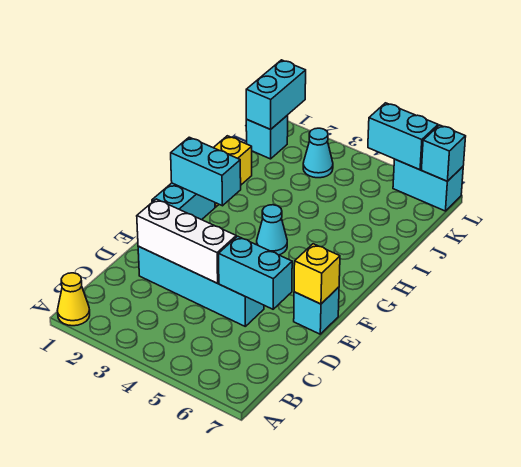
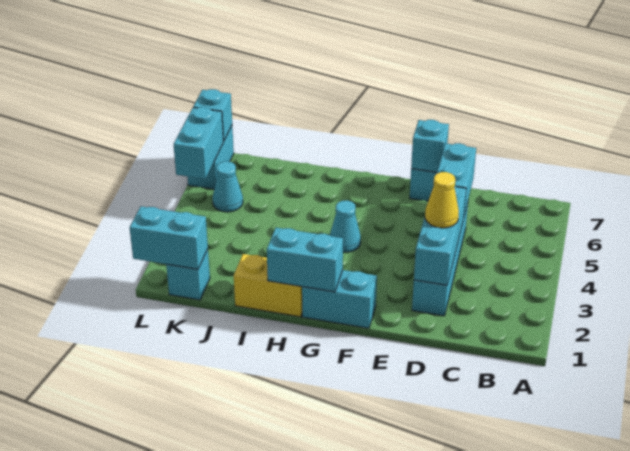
yellow 1x1 cone [57,273,90,326] -> yellow 1x1 cone moved to [425,172,459,228]
white 1x3 brick [137,199,236,283] -> cyan 1x3 brick [414,185,466,285]
yellow 1x1 brick [294,244,340,304] -> cyan 1x1 brick [411,120,449,172]
cyan 1x2 brick [171,137,241,206] -> cyan 1x2 brick turned to [267,228,343,292]
cyan 1x1 cone [303,128,333,178] -> cyan 1x1 cone moved to [213,161,243,212]

